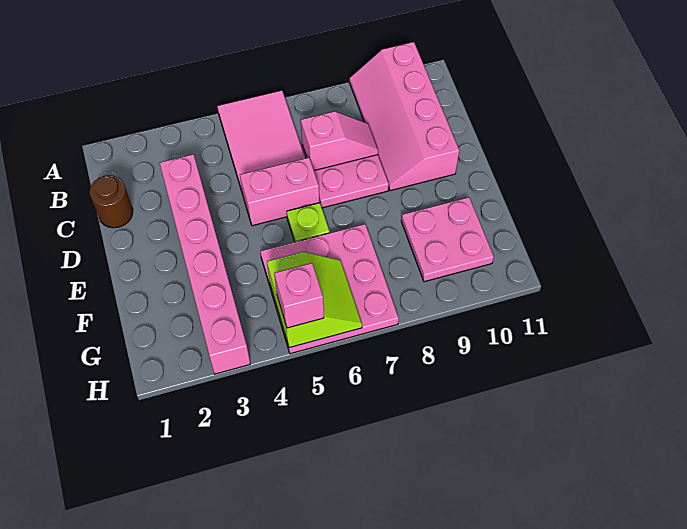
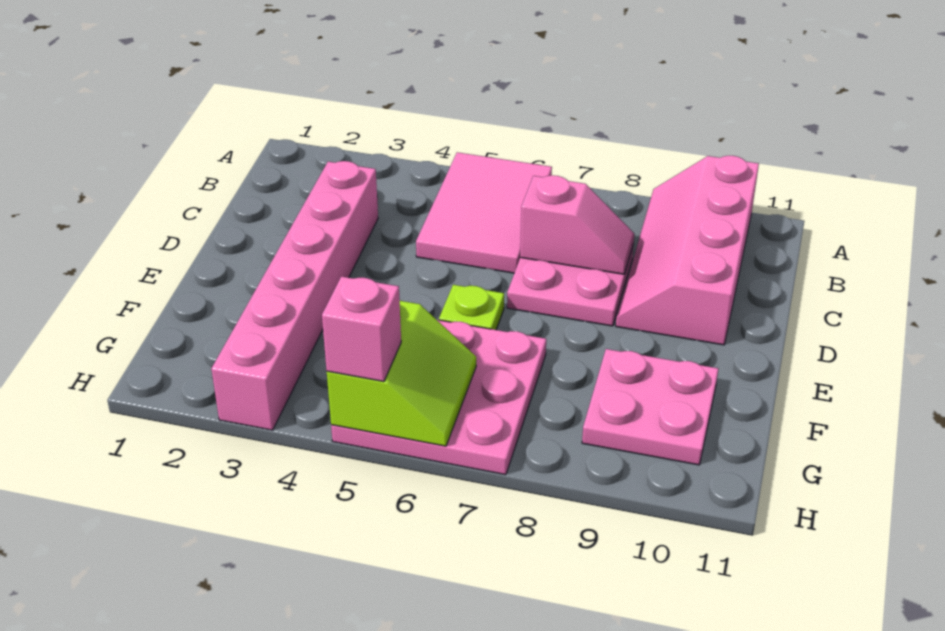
brown 1x1 round brick [90,175,133,228] -> none
pink 1x2 brick [240,158,320,226] -> none

